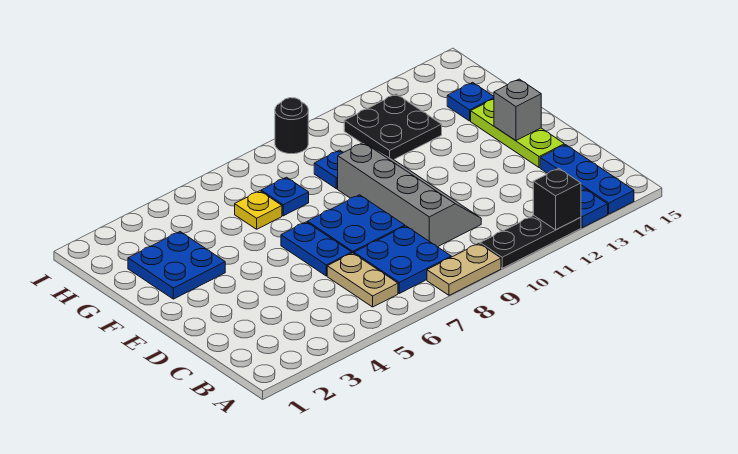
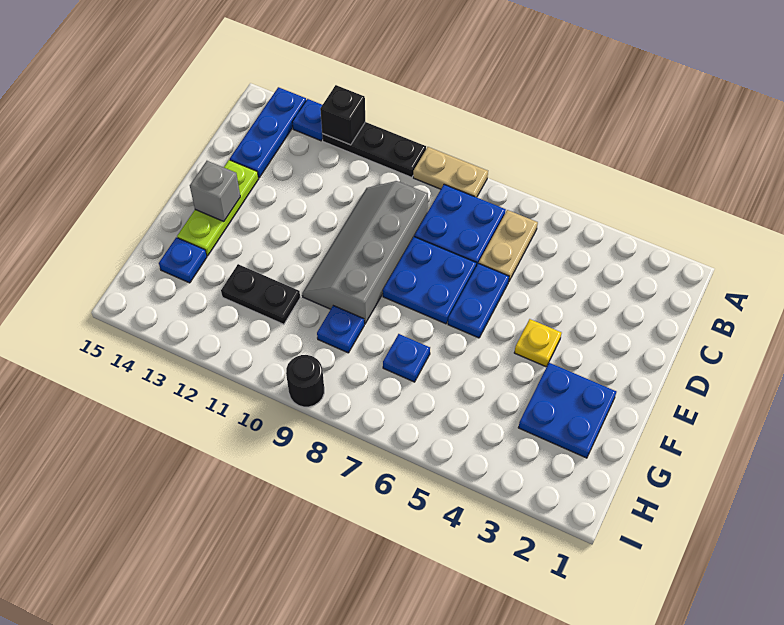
yellow 1x1 plate [235,191,282,229] -> yellow 1x1 plate moved to [514,319,561,367]
black 2x2 plate [344,94,442,160] -> black 1x2 plate [221,264,300,324]

